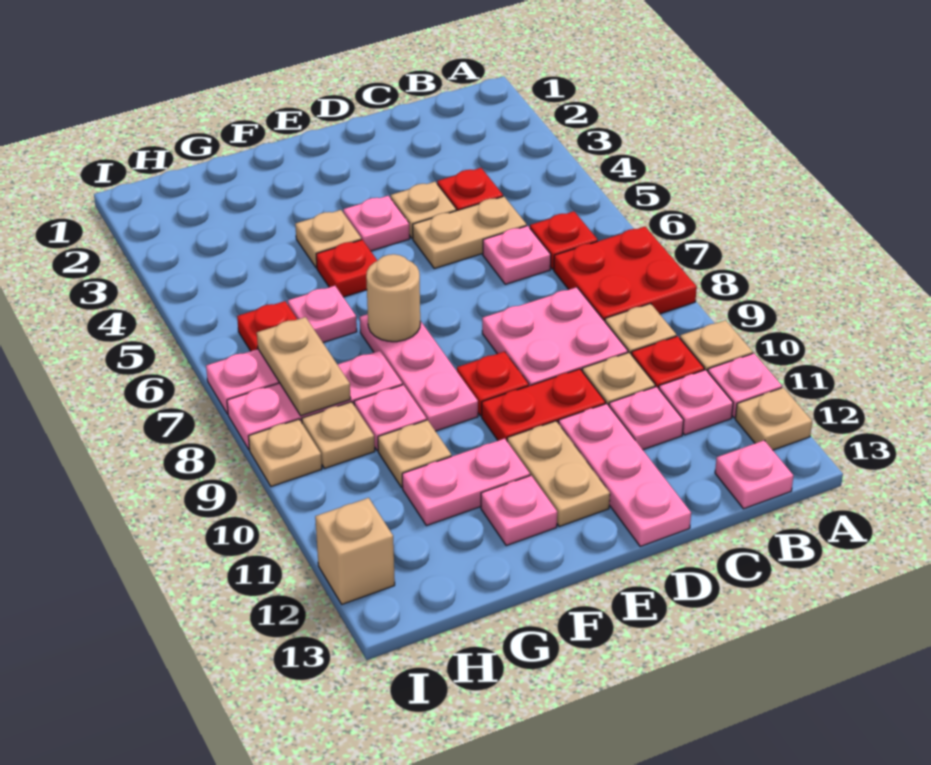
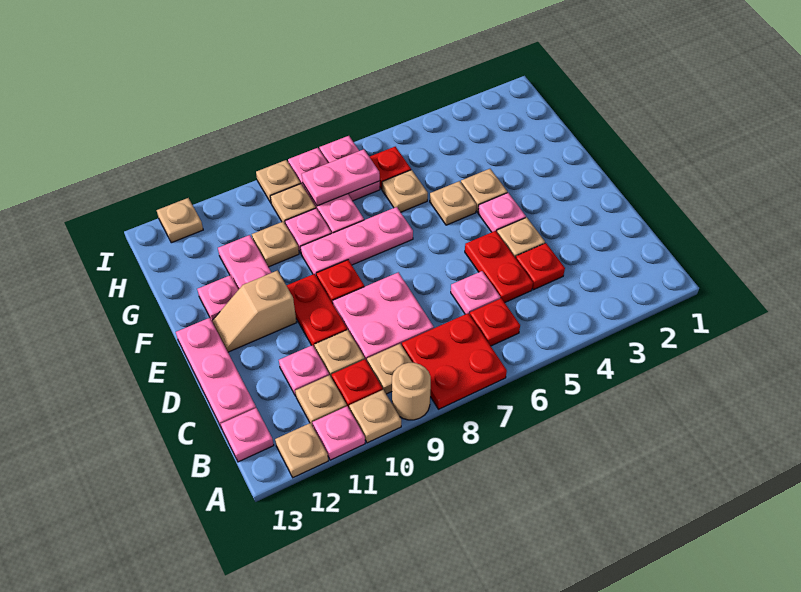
pink 1x1 plate [659,370,733,435] -> tan 1x1 plate [295,375,347,426]
tan 1x2 plate [413,196,527,269] -> red 1x2 plate [465,231,533,303]
pink 1x3 plate [559,404,691,546] -> pink 1x3 plate turned to [176,318,256,428]
tan 1x2 plate [507,421,610,527] -> tan 1x2 slope [213,271,297,352]
red 1x1 plate [316,240,377,297] -> tan 1x1 plate [430,181,476,225]
tan 1x1 round brick [366,254,420,342] -> tan 1x1 round brick moved to [392,363,431,420]
pink 1x1 plate [288,286,357,343] -> tan 1x1 plate [382,170,428,212]
tan 1x2 plate [257,317,351,416] -> pink 1x2 plate [302,149,380,206]
tan 1x1 brick [315,498,395,604] -> tan 1x1 plate [157,198,203,243]

